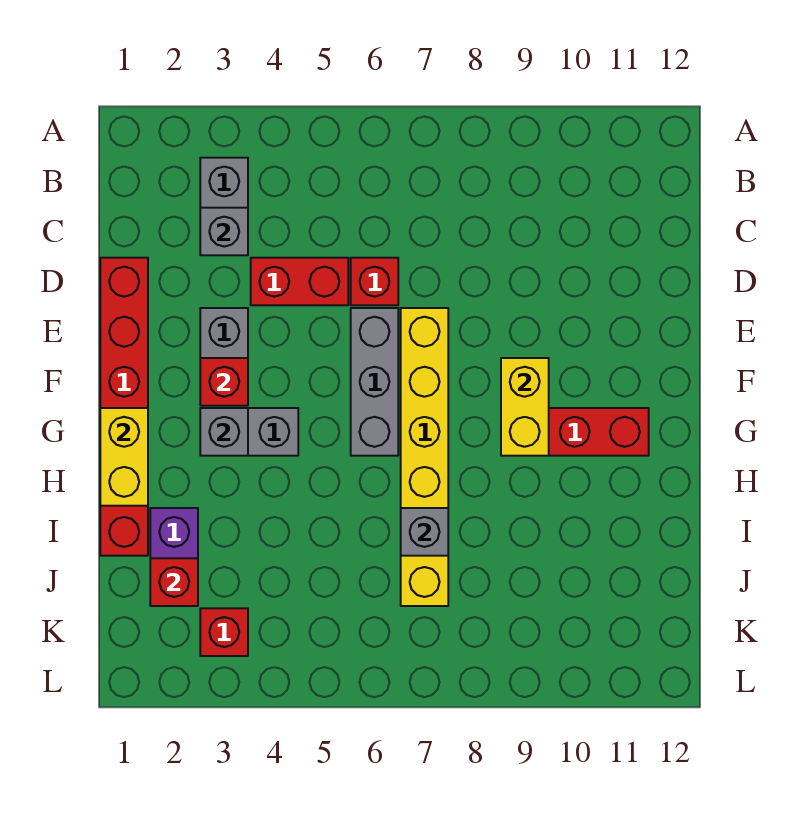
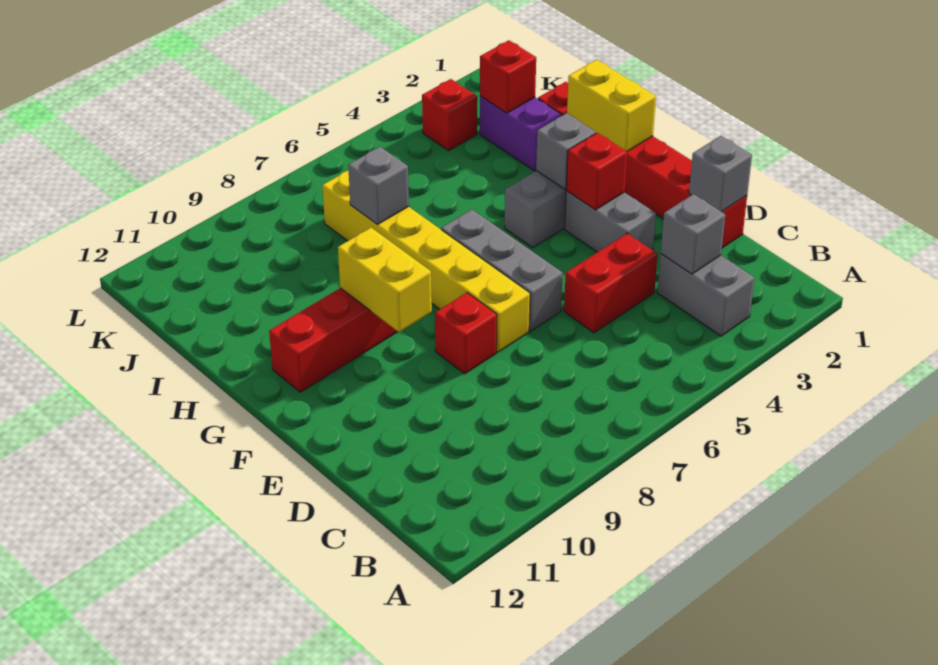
none -> grey 1x1 brick [689,136,752,212]
red 1x1 brick [351,258,398,305] -> red 1x1 brick moved to [435,293,497,374]

